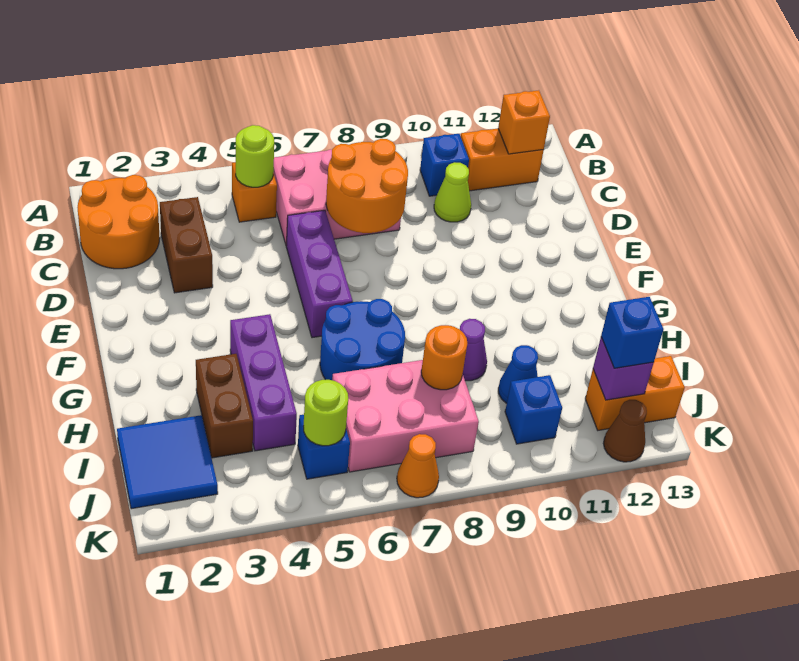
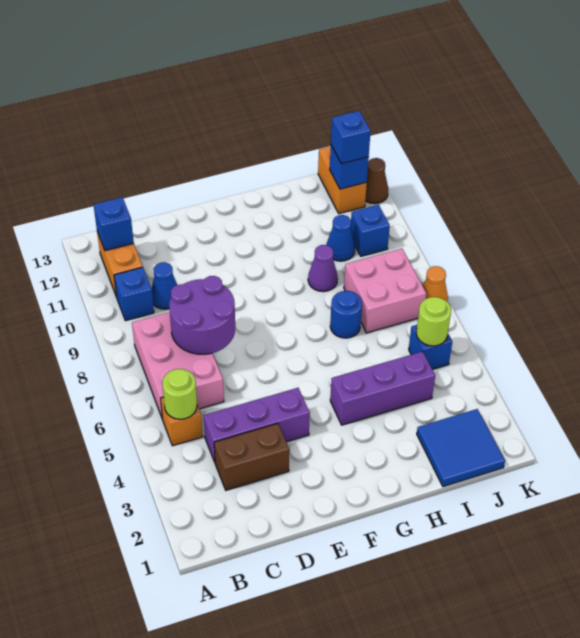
orange 2x2 round brick [77,175,160,269] -> none
orange 1x1 brick [498,90,550,154] -> blue 1x1 brick [94,197,134,251]
orange 2x2 round brick [326,139,408,233] -> purple 2x2 round brick [169,276,235,354]
lime 1x1 cone [434,162,471,222] -> blue 1x1 cone [152,262,177,309]
purple 1x3 brick [286,210,353,338] -> purple 1x3 brick moved to [204,388,310,462]
blue 2x2 round brick [320,299,405,380] -> blue 1x1 round brick [330,291,362,338]
brown 1x2 brick [196,354,253,458] -> none
pink 2x3 brick [332,360,479,472] -> pink 2x2 brick [344,249,426,333]
orange 1x1 round brick [421,325,468,390] -> none
purple 1x1 brick [593,337,654,400] -> blue 1x1 brick [330,146,369,189]

